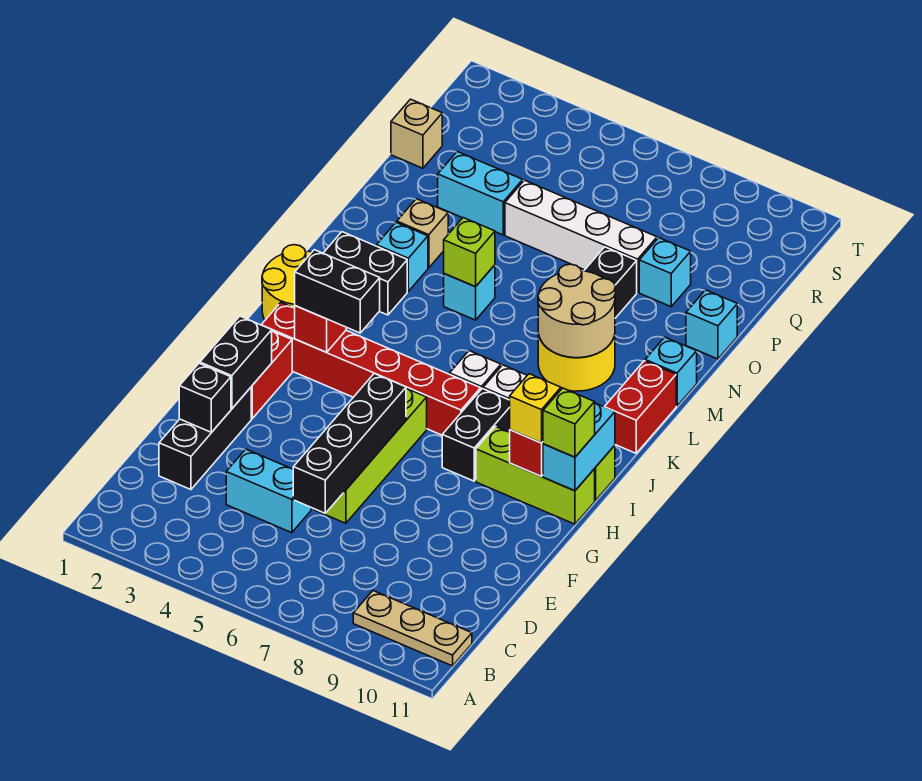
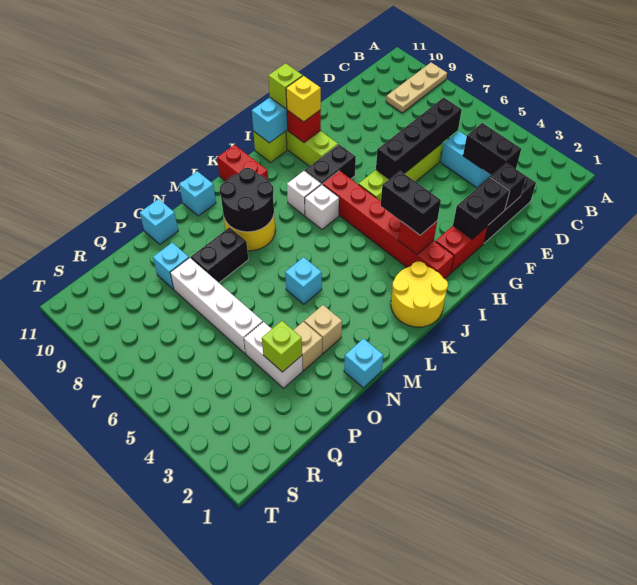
tan 1x3 plate [353,591,472,666] -> tan 1x3 plate turned to [386,63,447,113]
red 1x2 brick [605,361,676,453] -> red 1x2 brick turned to [217,145,268,181]
black 1x2 brick [323,232,407,315] -> black 1x2 brick moved to [463,123,521,176]
tan 2x2 round brick [538,264,616,358] -> black 2x2 round brick [220,168,274,232]
cyan 1x1 brick [376,223,428,291] -> cyan 1x1 brick moved to [344,339,383,388]
lime 1x1 brick [444,218,495,287] -> lime 1x1 brick moved to [262,321,302,372]
cyan 1x2 brick [438,152,523,235] -> white 1x2 brick [244,322,303,388]
tan 1x1 brick [391,99,442,168] -> tan 1x1 brick moved to [294,322,322,371]

